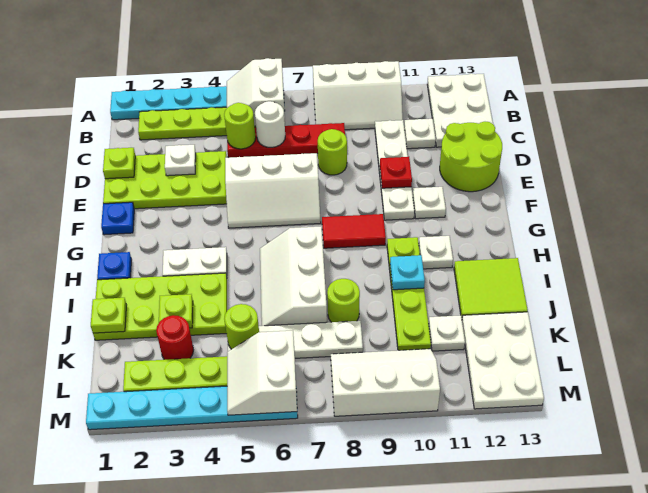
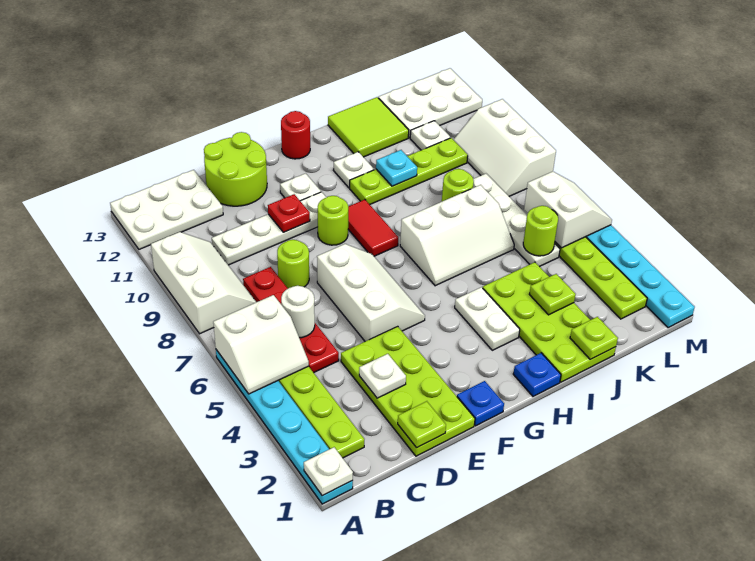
lime 1x1 round brick [224,103,256,149] -> lime 1x1 round brick moved to [318,196,348,245]
white 1x1 plate [404,119,436,149] -> white 1x1 plate moved to [304,447,353,496]
red 1x1 round brick [156,315,193,360] -> red 1x1 round brick moved to [281,111,310,159]
white 2x2 slope [227,330,297,415] -> white 2x2 slope turned to [524,172,612,248]

